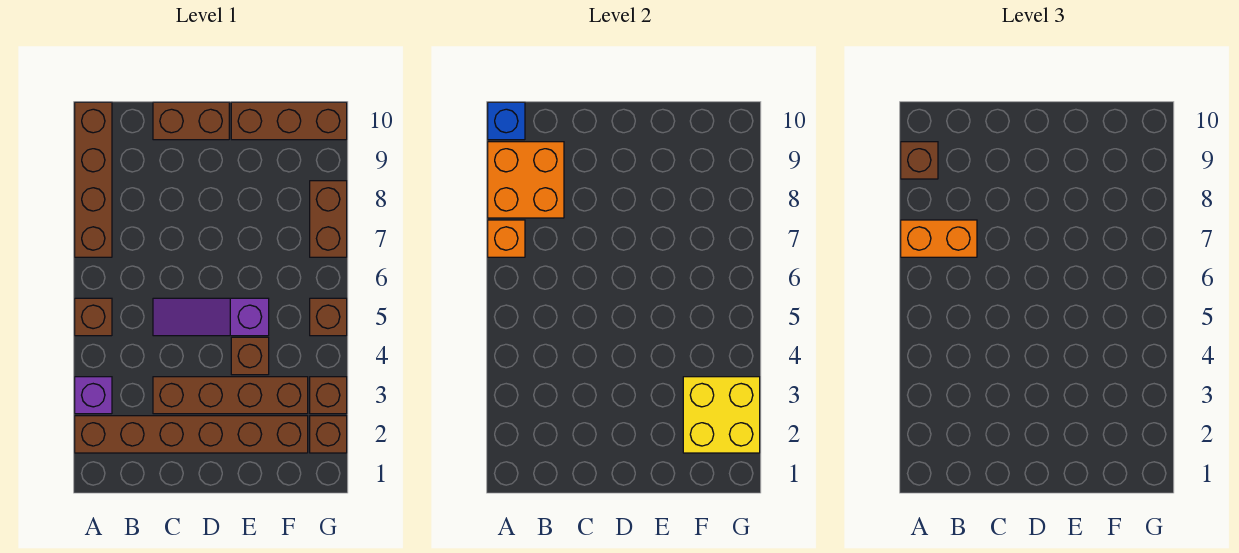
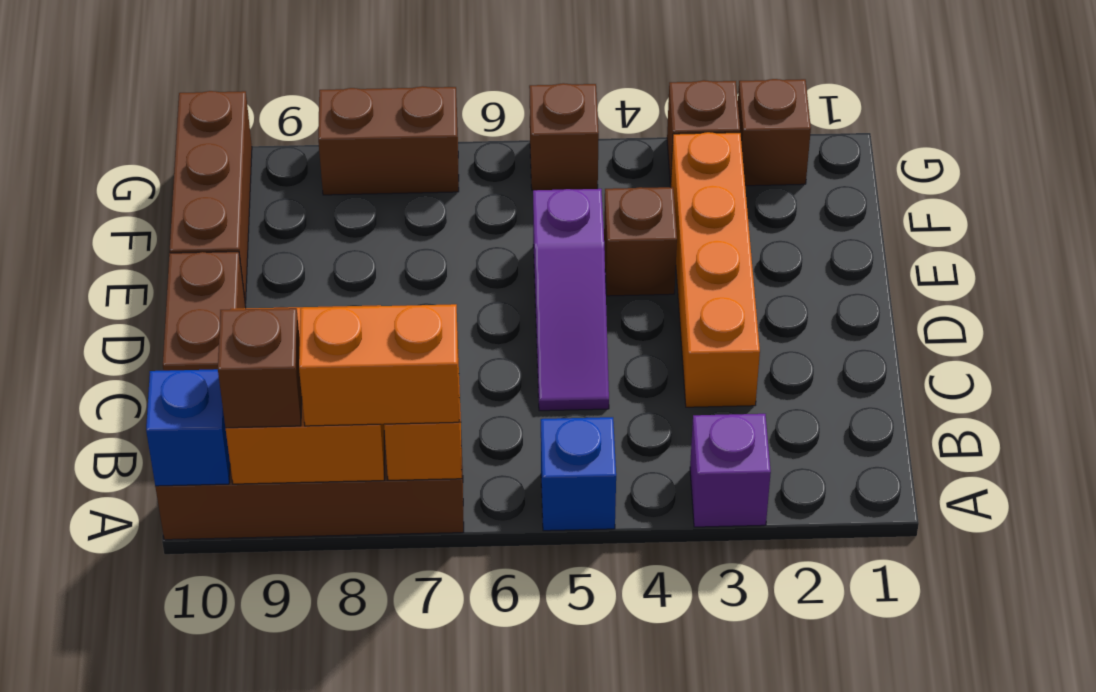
brown 1x6 brick [75,416,308,453] -> none
brown 1x1 brick [75,298,112,336] -> blue 1x1 brick [541,417,616,531]
orange 1x2 brick [901,220,977,257] -> orange 1x2 brick turned to [299,304,459,426]
brown 1x4 brick [153,377,308,414] -> orange 1x4 brick [670,132,760,407]
yellow 2x2 brick [683,377,760,453] -> none

